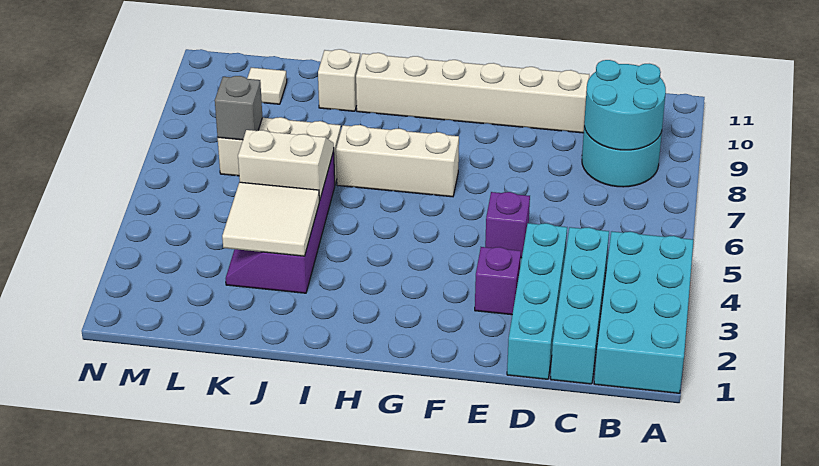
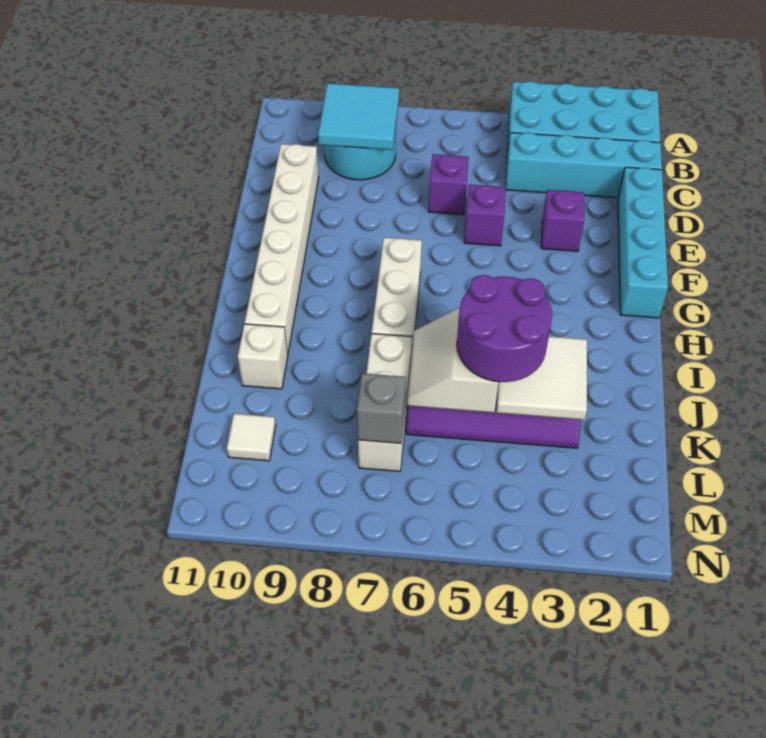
cyan 2x2 round brick [584,60,666,150] -> cyan 2x2 tile [318,83,399,150]
cyan 1x4 brick [507,223,567,379] -> cyan 1x4 brick turned to [618,167,668,318]
none -> purple 1x1 brick [428,154,469,215]
none -> purple 2x2 round brick [457,275,552,382]

